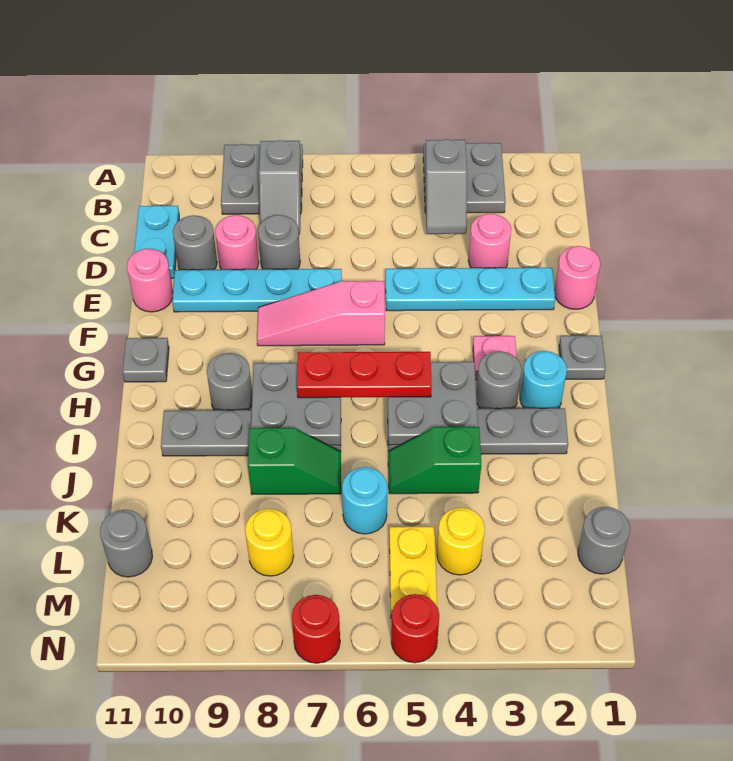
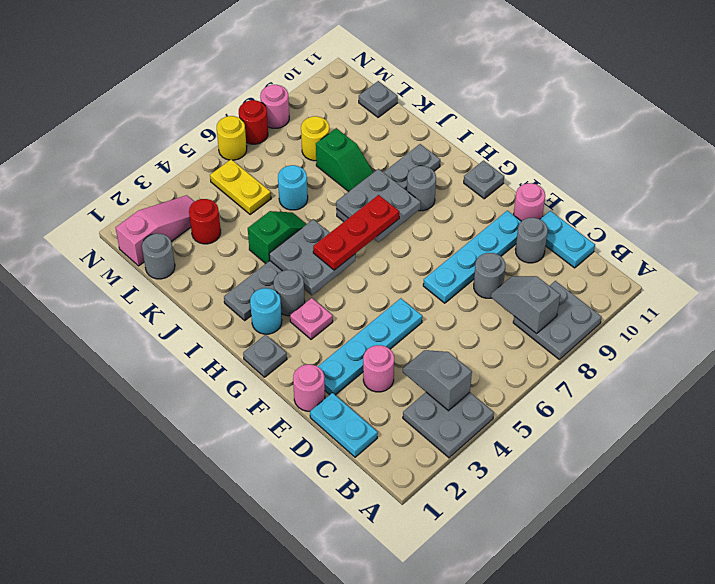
none -> cyan 1x2 plate [310,393,378,457]
pink 1x1 round brick [215,215,259,270] -> pink 1x1 round brick moved to [260,85,289,128]
pink 1x3 slope [257,281,385,346] -> pink 1x3 slope moved to [116,195,194,266]
green 1x2 slope [248,428,341,495] -> green 1x2 slope turned to [316,128,373,192]
yellow 1x1 round brick [437,508,485,575] -> yellow 1x1 round brick moved to [217,116,247,160]
grey 1x1 round brick [100,510,152,577] -> grey 1x1 plate [359,81,398,117]
red 1x1 round brick [391,594,439,663] -> red 1x1 round brick moved to [189,199,221,244]

